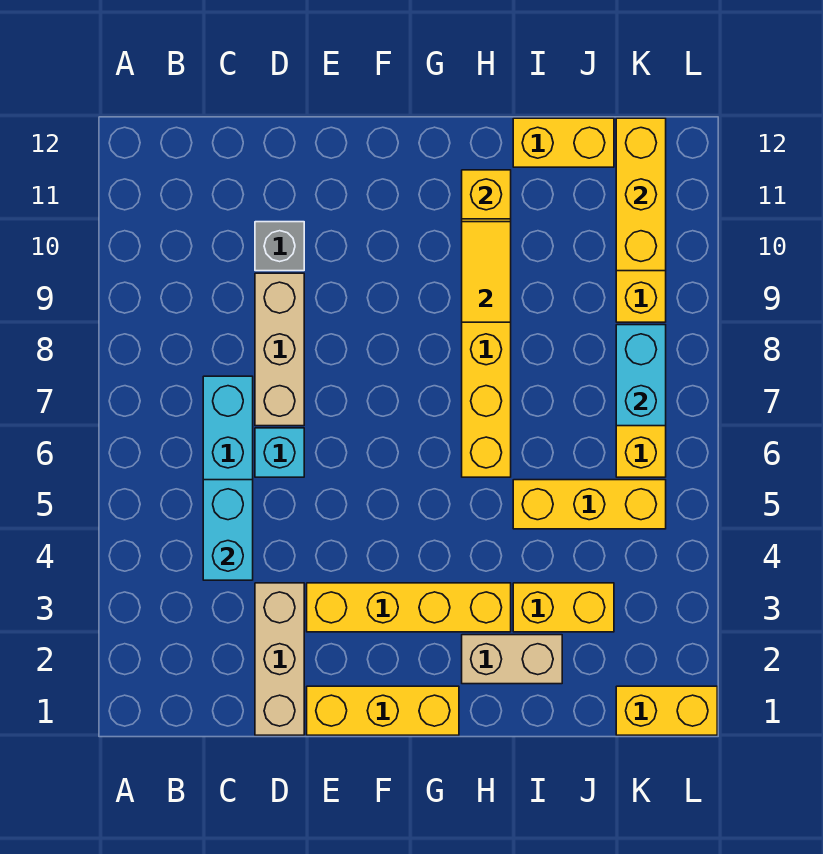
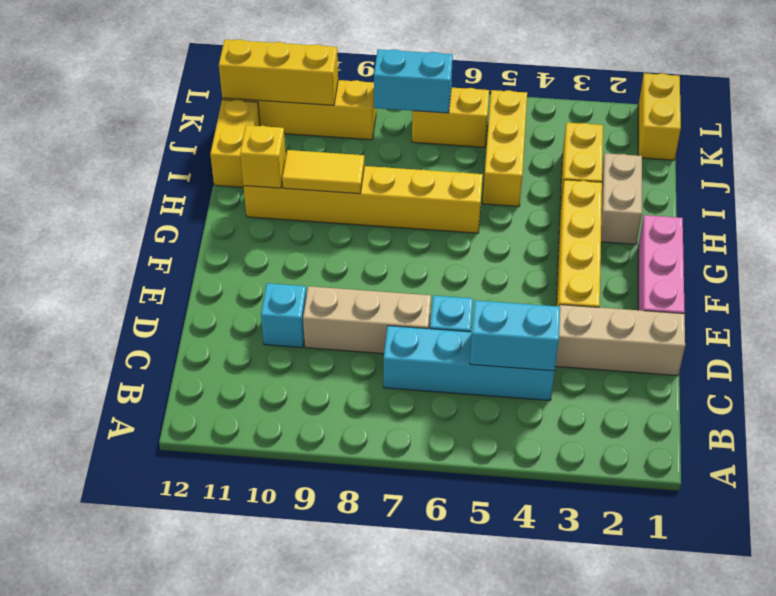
grey 1x1 brick [255,222,304,271] -> cyan 1x1 brick [261,283,306,348]
yellow 1x3 brick [307,686,459,735] -> pink 1x3 brick [638,215,685,314]

